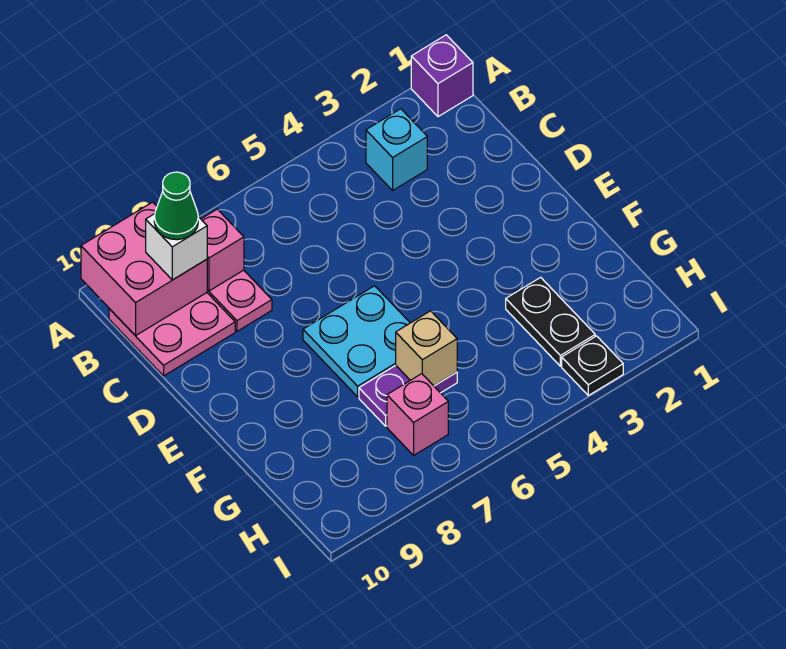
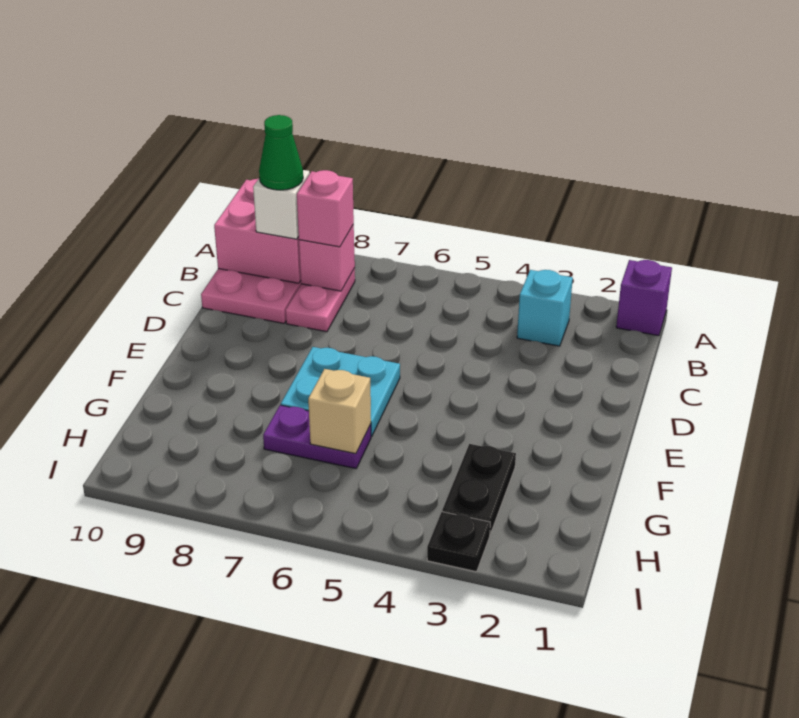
pink 1x1 brick [387,374,448,455] -> pink 1x1 brick moved to [297,170,354,247]

